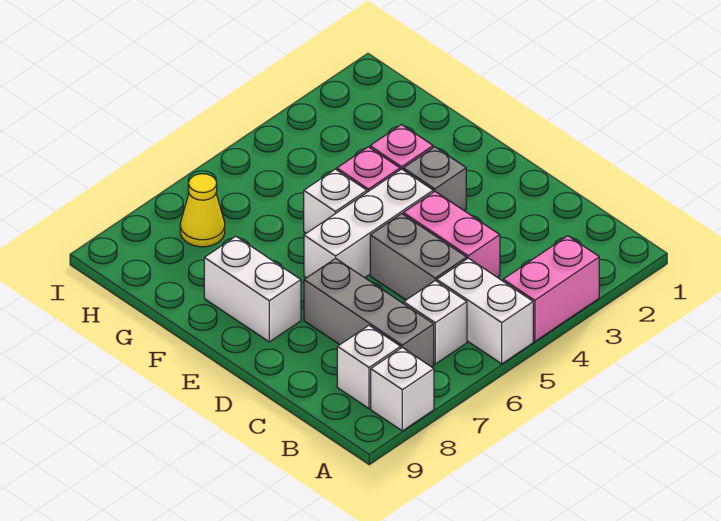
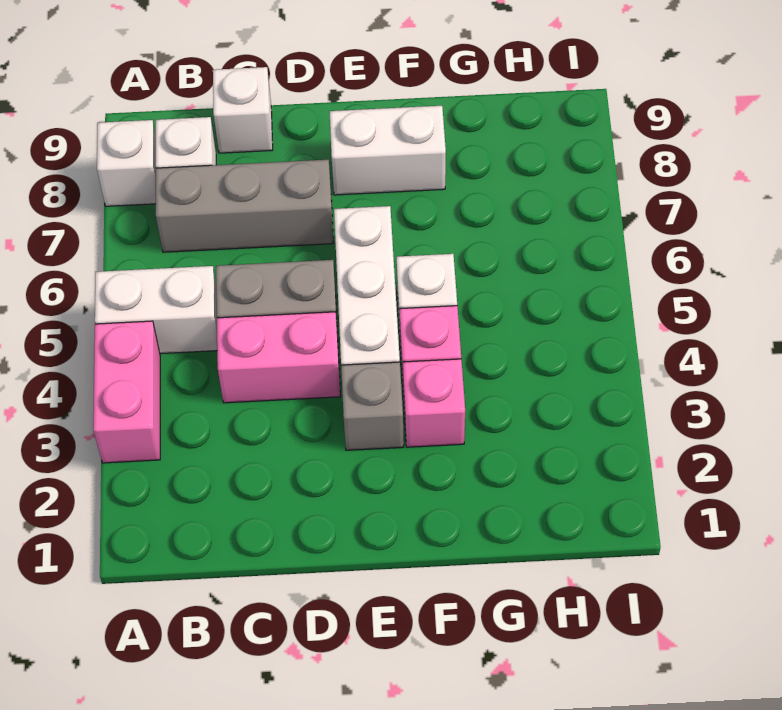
white 1x1 brick [404,281,467,364] -> white 1x1 brick moved to [213,67,273,153]
yellow 1x1 cone [180,174,225,247] -> none

